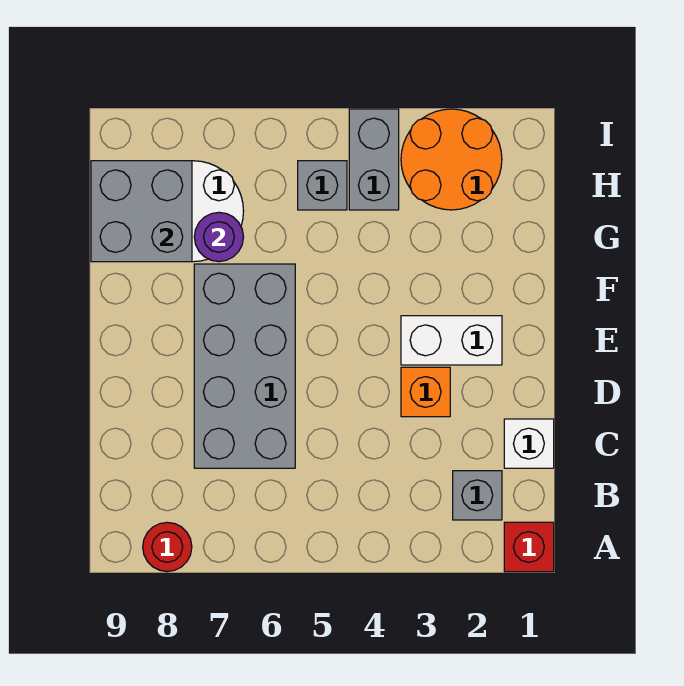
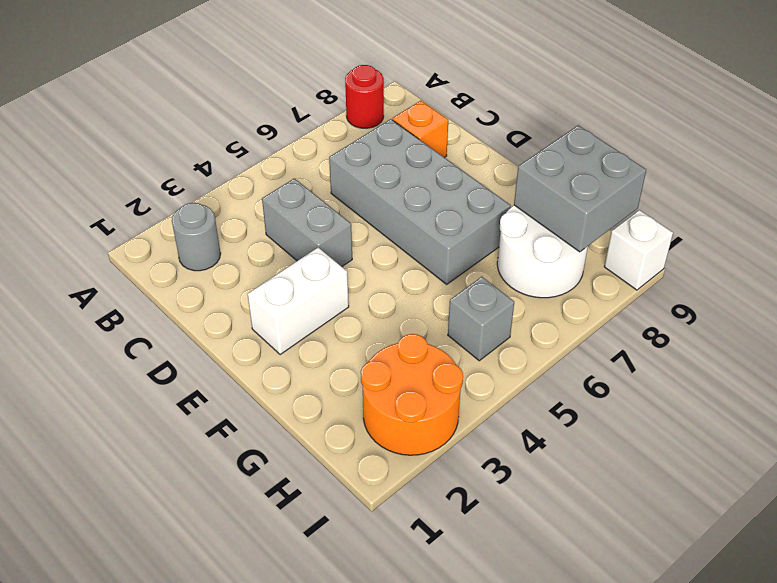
red 1x1 brick [504,522,554,572] -> none
grey 1x1 brick [453,471,502,520] -> grey 1x1 round brick [172,203,221,271]
white 1x1 brick [504,419,554,468] -> white 1x1 brick moved to [604,210,673,290]
orange 1x1 brick [401,367,450,417] -> orange 1x1 brick moved to [392,101,448,158]
purple 1x1 round brick [194,212,243,262] -> none
grey 1x2 brick [349,109,399,210] -> grey 1x2 brick moved to [262,178,352,267]

